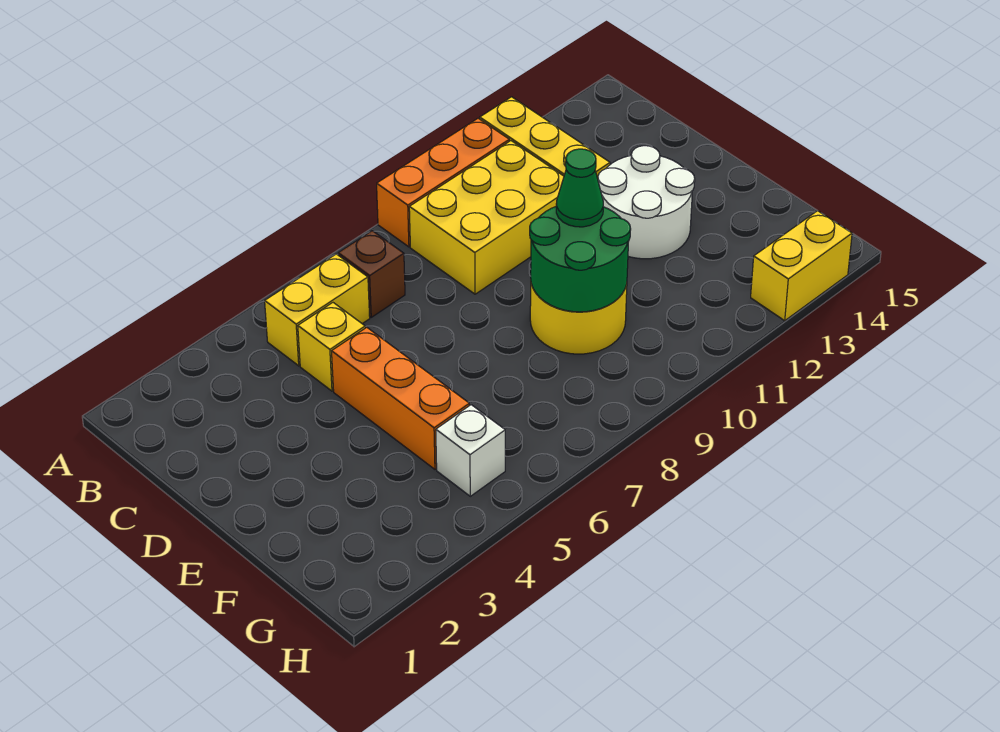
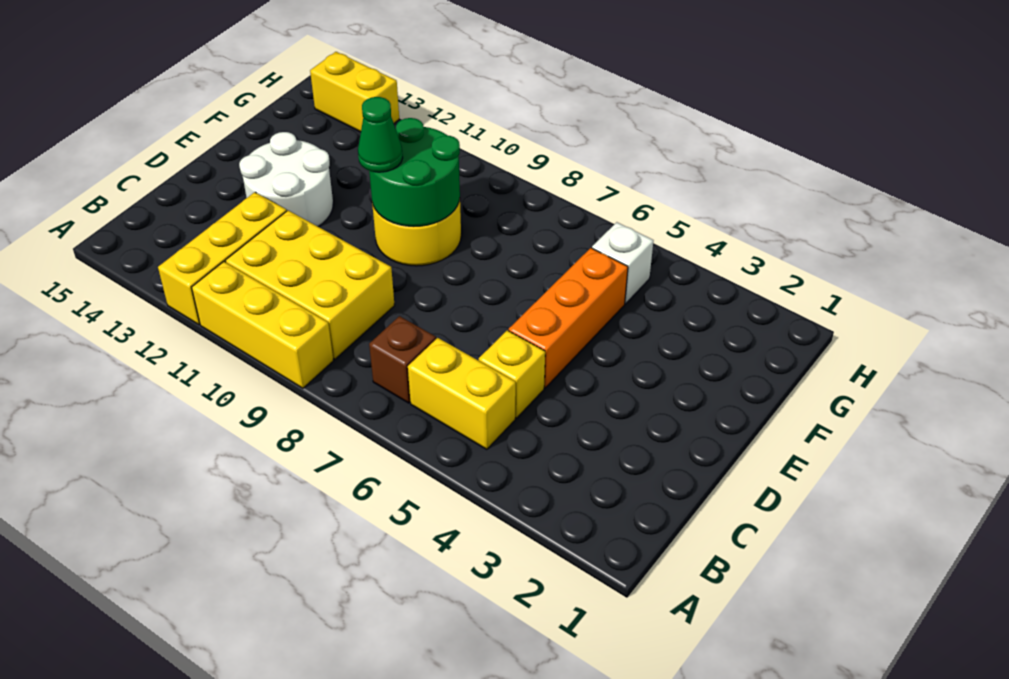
orange 1x3 brick [377,118,509,247] -> yellow 1x3 brick [192,262,333,388]

